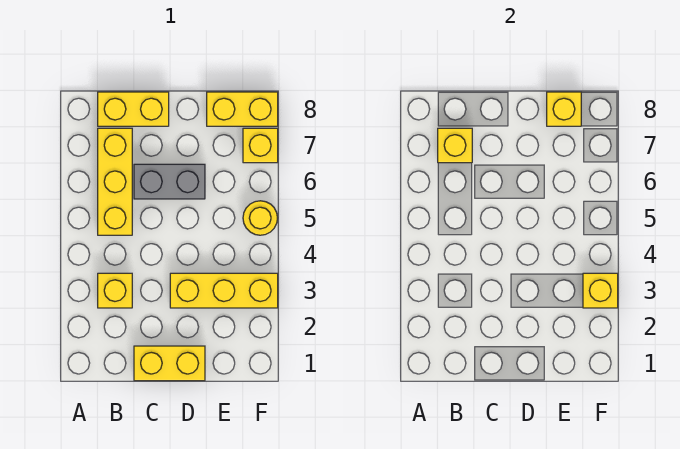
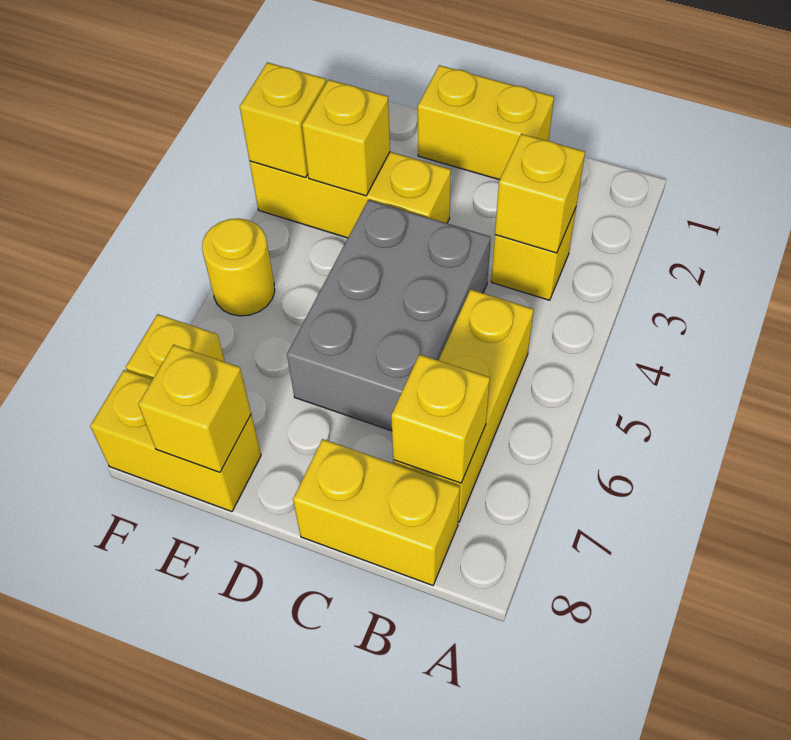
none -> yellow 1x1 brick [495,134,585,253]
grey 1x2 brick [134,164,205,199] -> grey 2x3 brick [287,200,491,431]
none -> yellow 1x1 brick [302,80,390,196]

